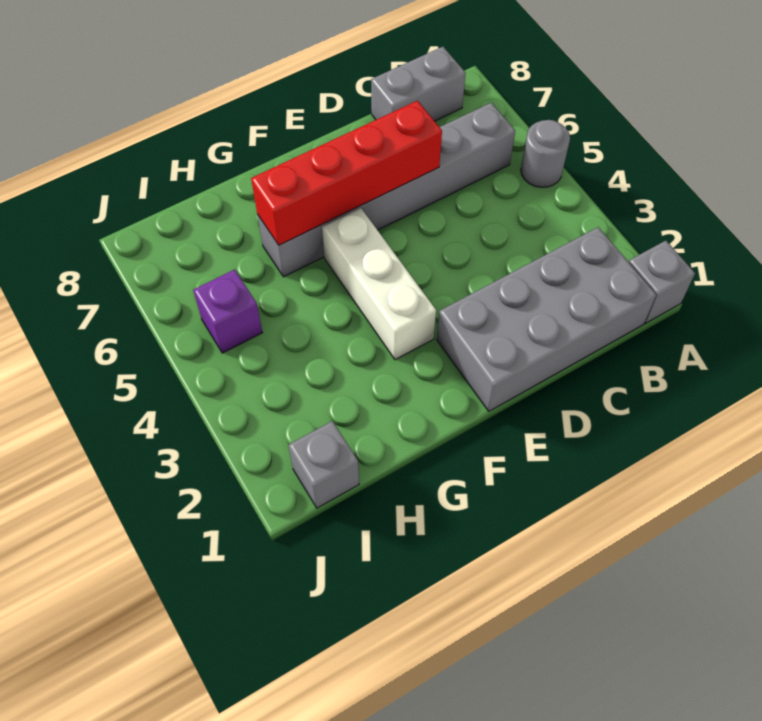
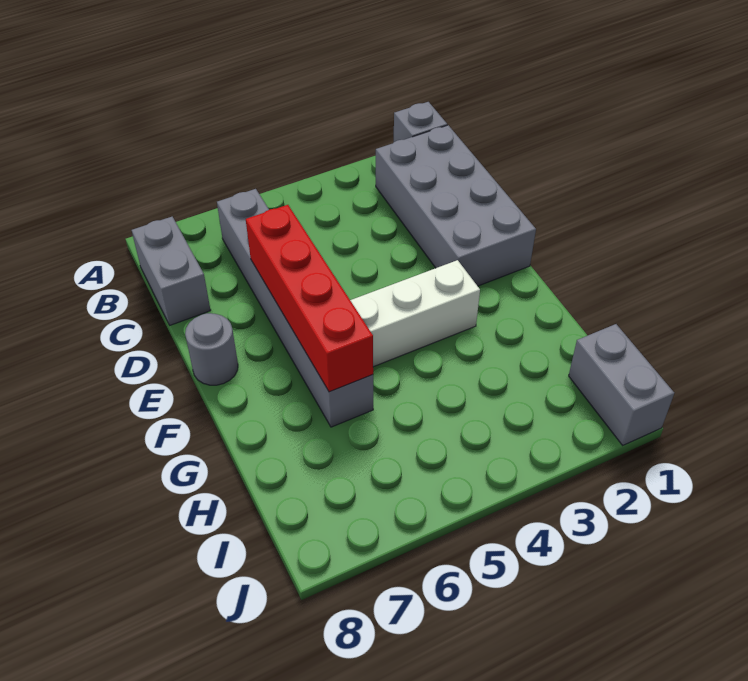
grey 1x1 round brick [521,120,570,187] -> grey 1x1 round brick moved to [185,313,238,385]
grey 1x1 brick [289,421,359,508] -> grey 1x2 brick [569,324,674,445]
purple 1x1 brick [193,270,263,353] -> none

